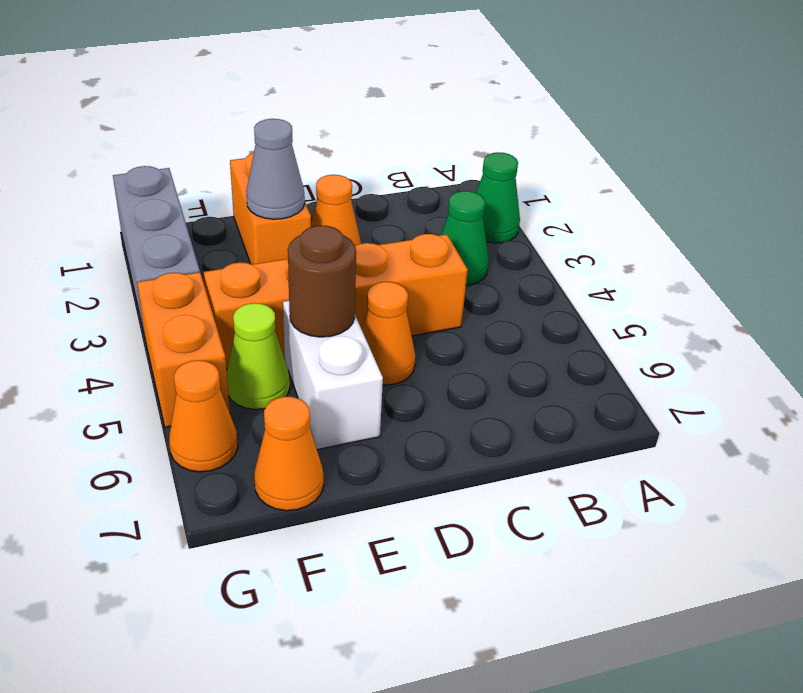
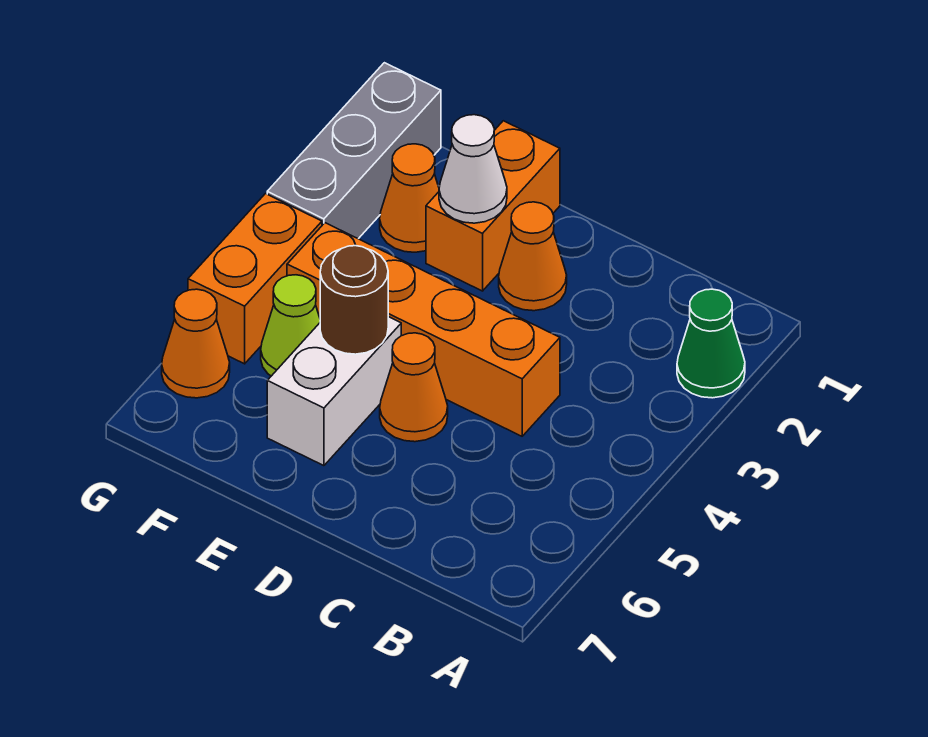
green 1x1 cone [441,191,489,285] -> none
grey 1x1 cone [246,119,305,219] -> white 1x1 cone [439,115,507,223]
orange 1x1 cone [254,396,324,511] -> orange 1x1 cone moved to [380,144,439,252]

